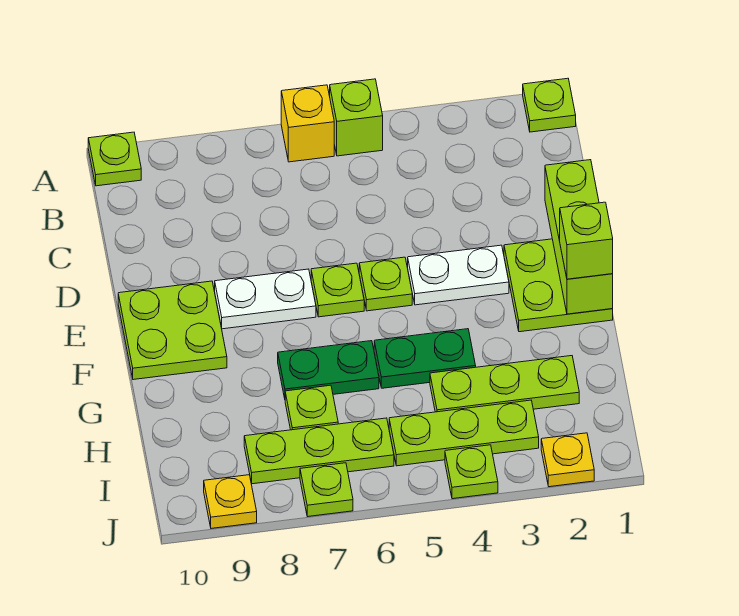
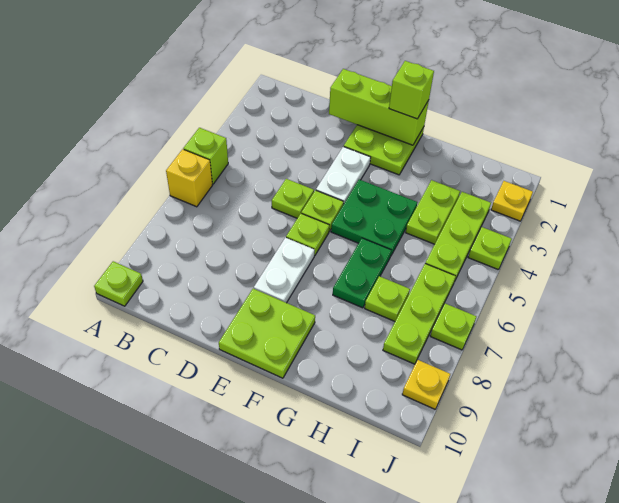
lime 1x1 plate [523,78,576,132] -> lime 1x1 plate moved to [272,179,314,218]
green 1x2 plate [374,329,476,388] -> green 2x2 plate [331,180,417,255]
lime 1x3 plate [430,356,579,412] -> lime 1x2 plate [406,180,460,244]

